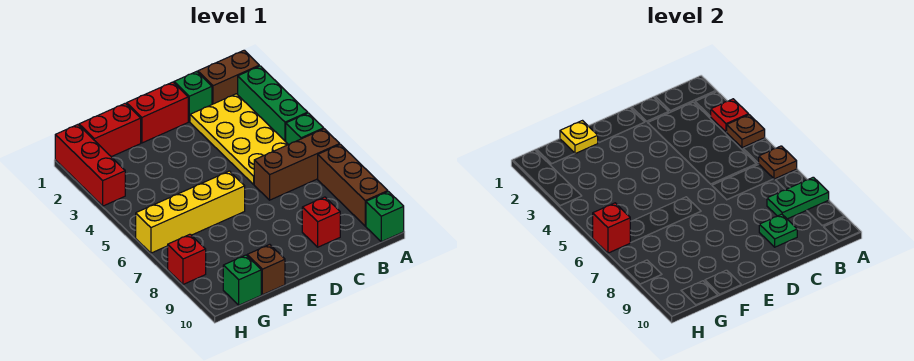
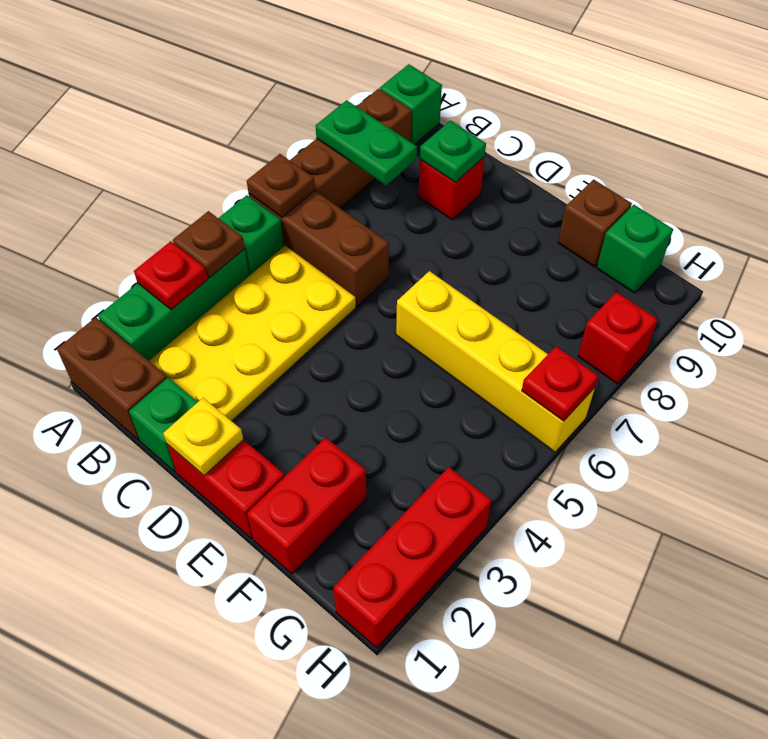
red 1x2 brick [79,103,141,157] -> red 1x2 brick turned to [247,438,366,574]
yellow 1x1 plate [560,121,598,154] -> yellow 1x1 plate moved to [163,398,243,476]
red 1x1 brick [593,203,630,253] -> red 1x1 plate [522,346,599,421]

